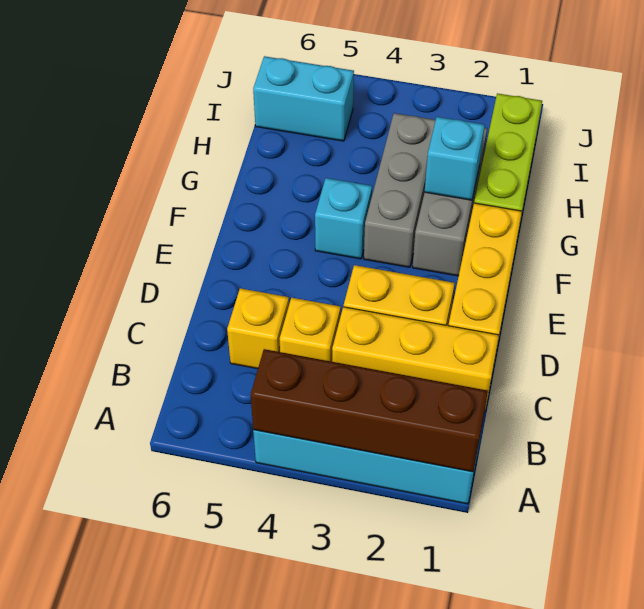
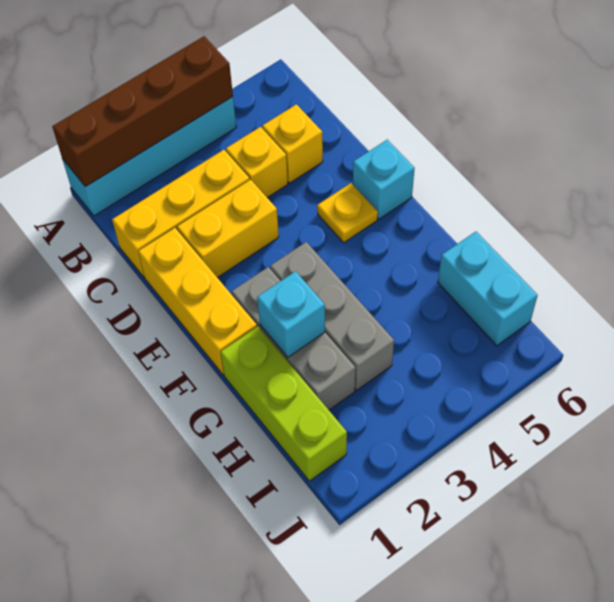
none -> yellow 1x1 plate [317,183,378,243]
cyan 1x1 brick [315,178,372,259] -> cyan 1x1 brick moved to [353,140,415,219]
cyan 1x2 brick [253,56,354,141] -> cyan 1x2 brick turned to [438,232,538,346]

